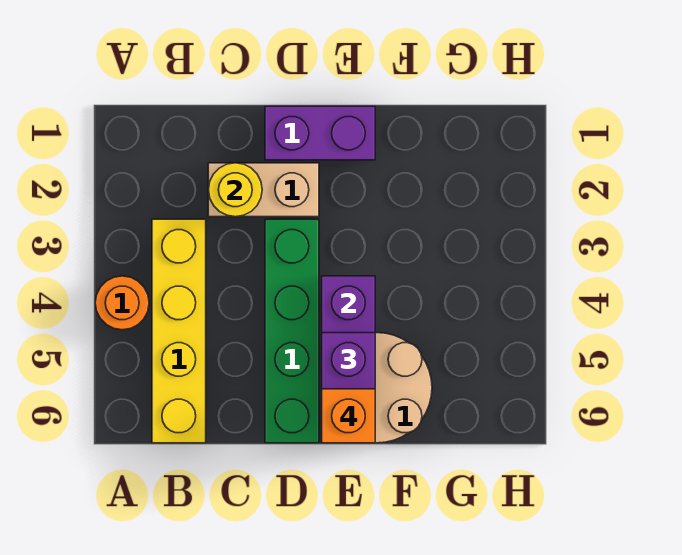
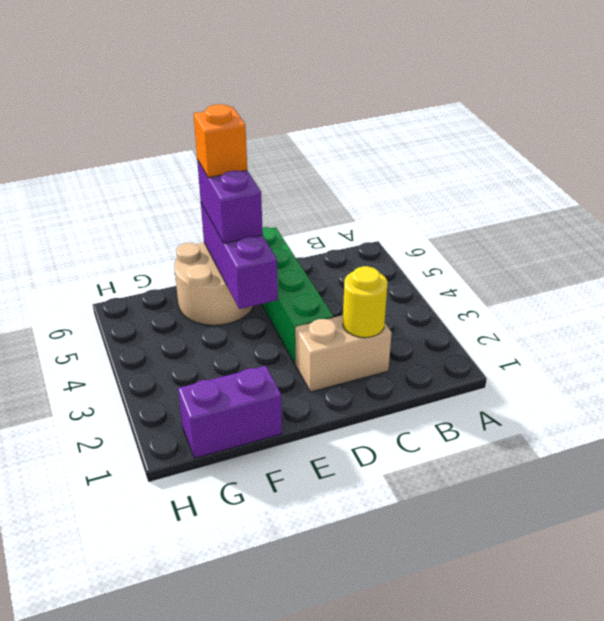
orange 1x1 round brick [95,276,149,330] -> none
yellow 1x4 brick [152,219,206,443] -> none
purple 1x2 brick [265,106,375,160] -> purple 1x2 brick moved to [178,366,282,458]

